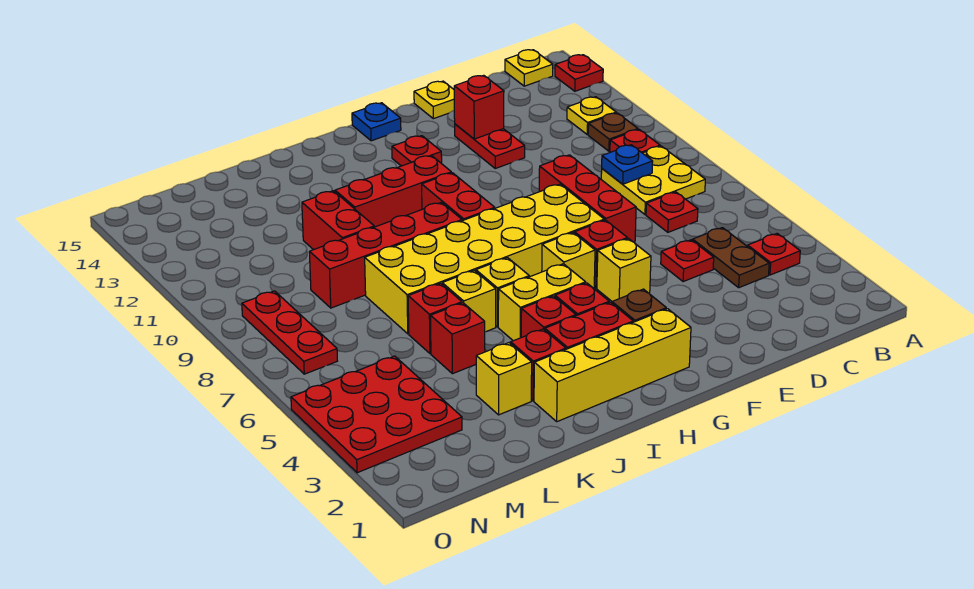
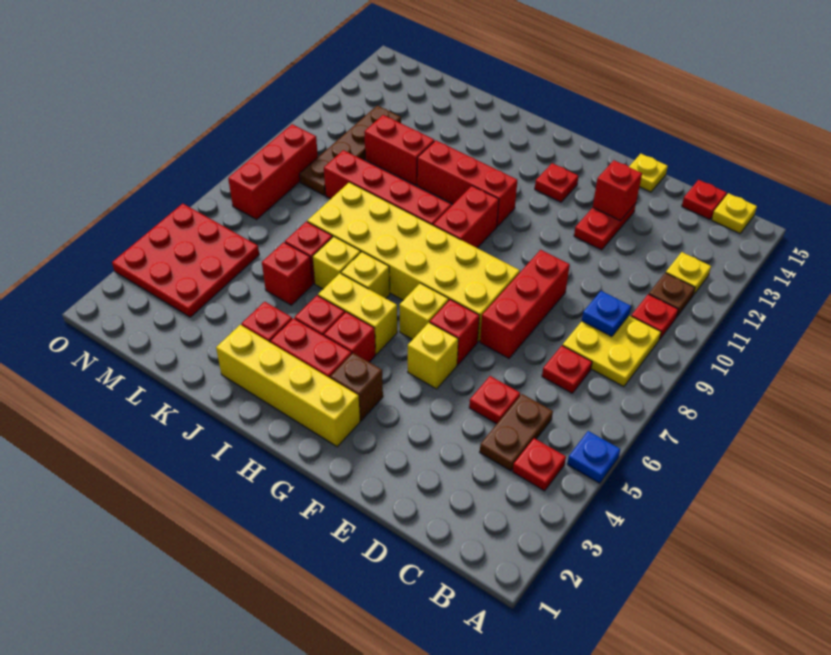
red 1x1 plate [555,55,603,91] -> red 1x1 plate moved to [682,180,727,219]
blue 1x1 plate [352,103,401,141] -> blue 1x1 plate moved to [567,431,620,483]
yellow 1x1 brick [476,343,532,415] -> none
red 1x2 brick [302,191,374,250] -> red 1x2 brick turned to [364,115,434,185]
none -> brown 1x4 plate [300,106,401,195]
red 1x3 plate [242,291,337,374] -> red 1x3 brick [228,124,318,219]

